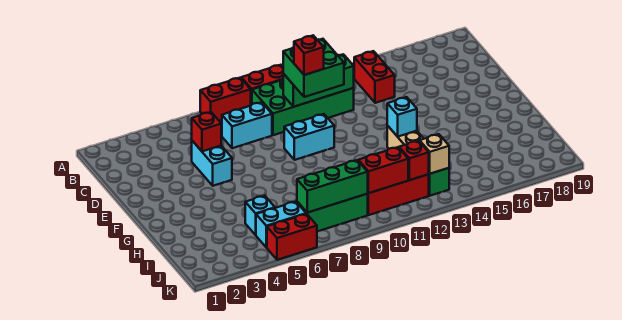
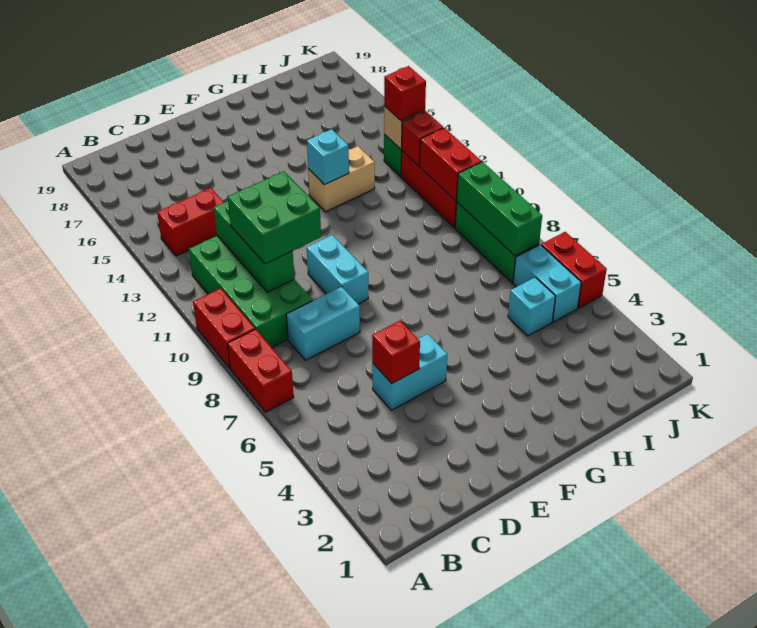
cyan 1x2 brick [222,102,272,148] -> cyan 1x2 brick turned to [286,287,360,360]
red 1x1 brick [294,36,324,75] -> red 1x1 brick moved to [384,66,426,121]

